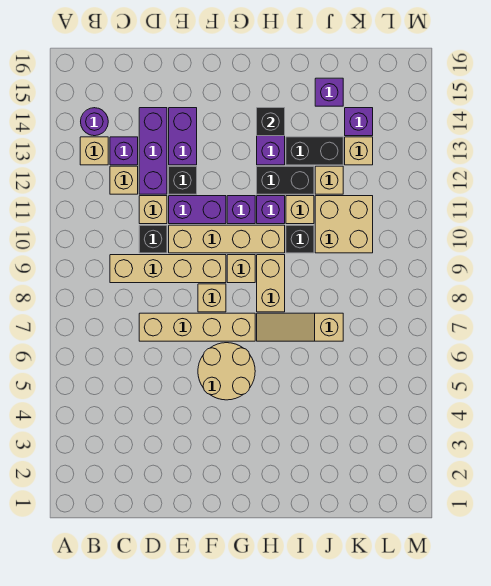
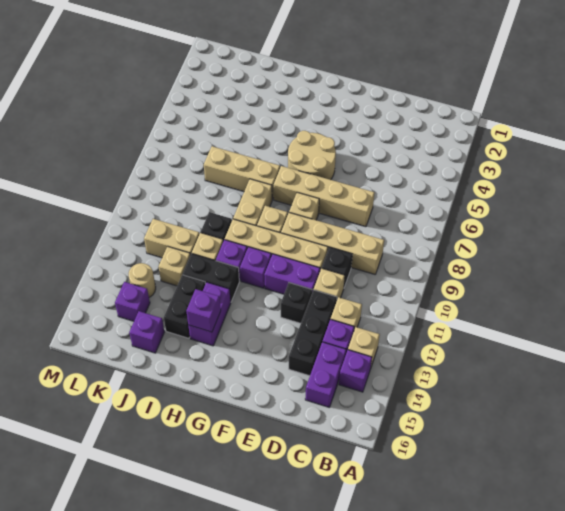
purple 1x1 round brick [81,108,108,136] -> purple 1x1 brick [339,350,372,392]
purple 1x3 brick [139,108,167,194] -> black 1x3 brick [289,290,337,376]
purple 1x2 brick [169,108,197,165] -> purple 1x2 brick moved to [305,342,346,407]
tan 1x3 slope [257,313,343,341] -> tan 1x3 brick [204,146,280,200]
black 1x1 brick [257,108,285,136] -> purple 1x1 brick [186,289,221,332]
black 1x2 brick [286,137,343,165] -> black 1x2 brick turned to [164,275,205,338]
tan 2x2 brick [315,196,373,253] -> tan 1x2 brick [144,219,199,258]
tan 1x1 brick [345,137,373,165] -> tan 1x1 round brick [129,263,156,297]

